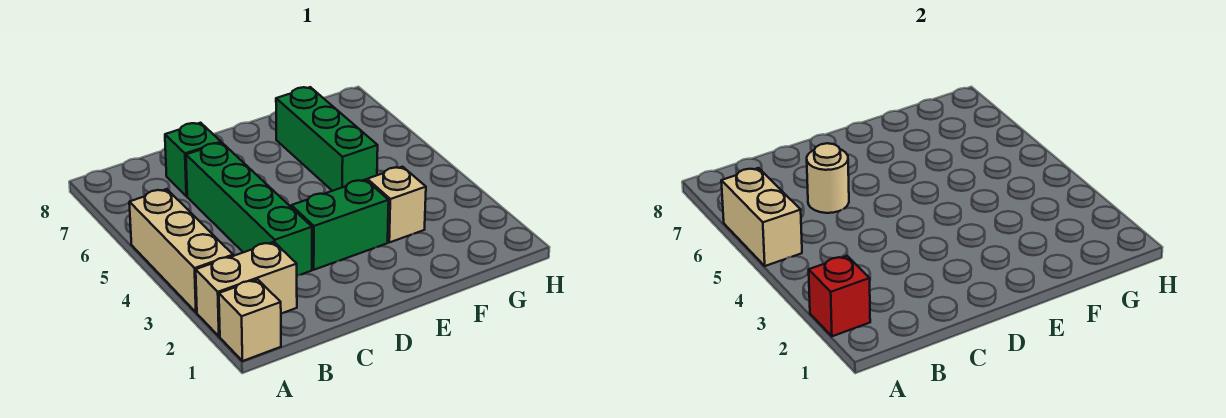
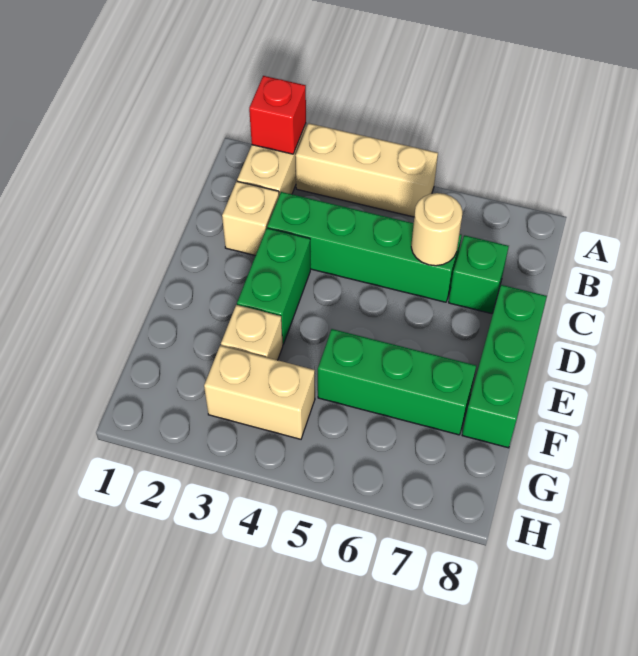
tan 1x1 brick [219,279,281,361] -> tan 1x1 brick moved to [222,181,279,256]
tan 1x2 brick [721,168,802,266] -> tan 1x2 brick moved to [204,346,315,439]
none -> green 1x3 brick [462,285,547,448]

